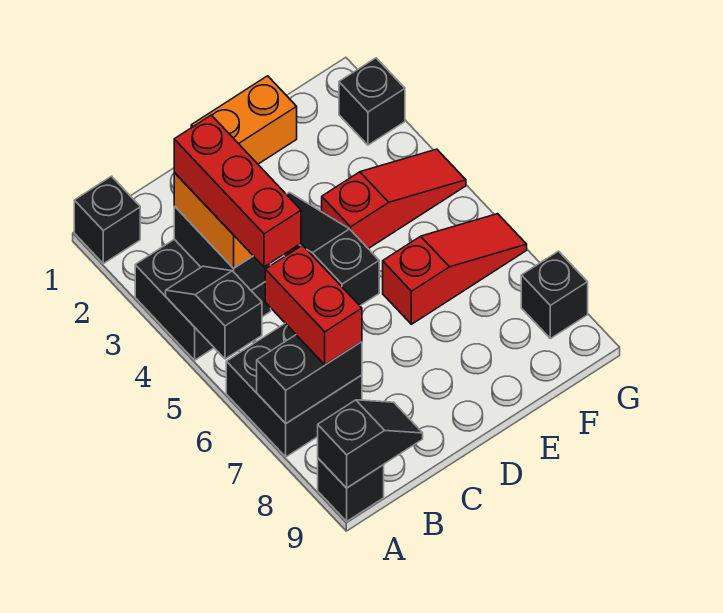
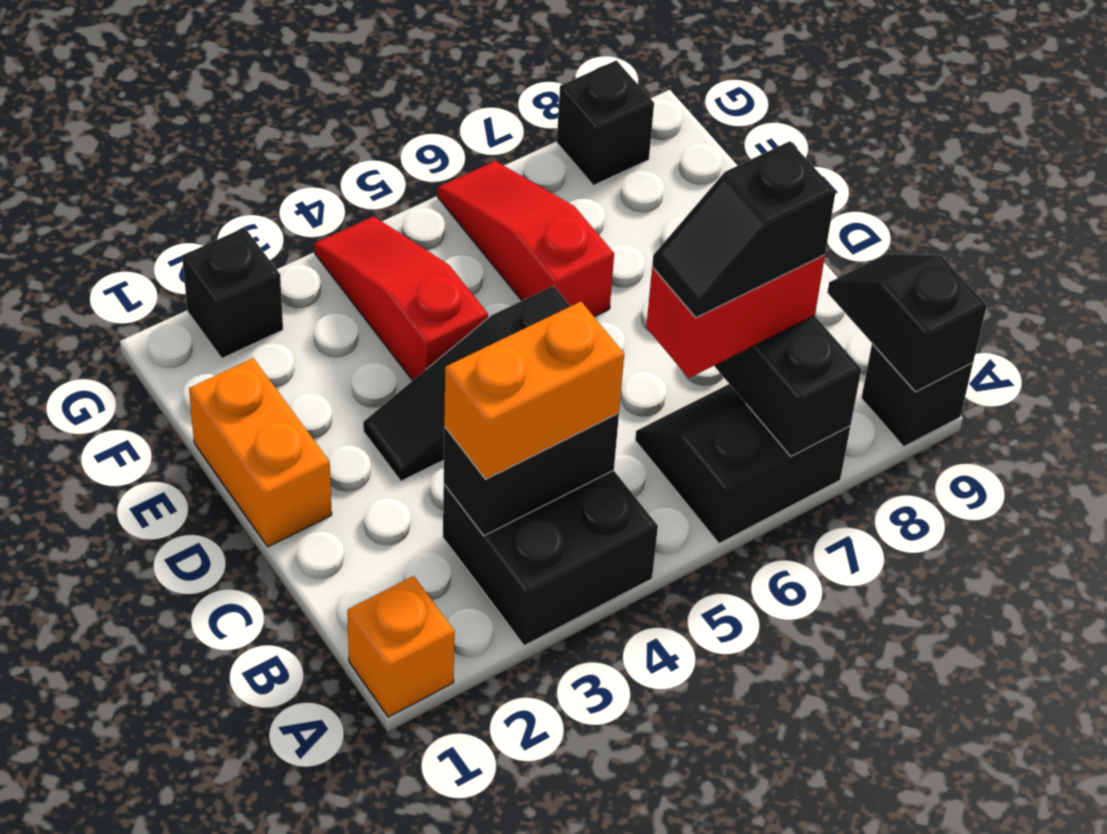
black 1x1 brick [74,176,140,264] -> orange 1x1 brick [347,576,455,717]
black 1x2 slope [166,266,262,359] -> black 1x2 slope moved to [652,141,836,318]
black 2x2 brick [226,323,362,457] -> black 2x2 slope [635,384,850,544]
red 1x3 brick [174,115,301,267] -> none

